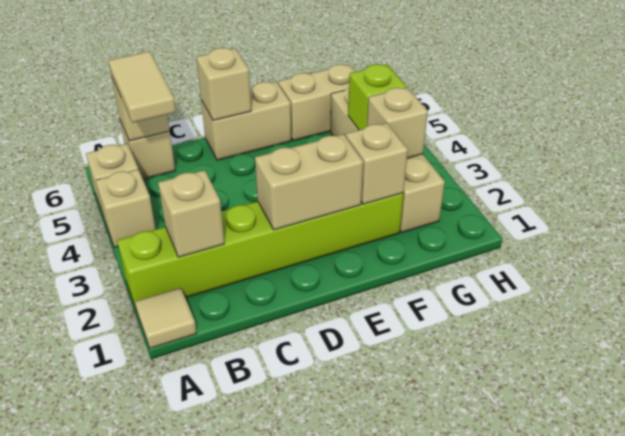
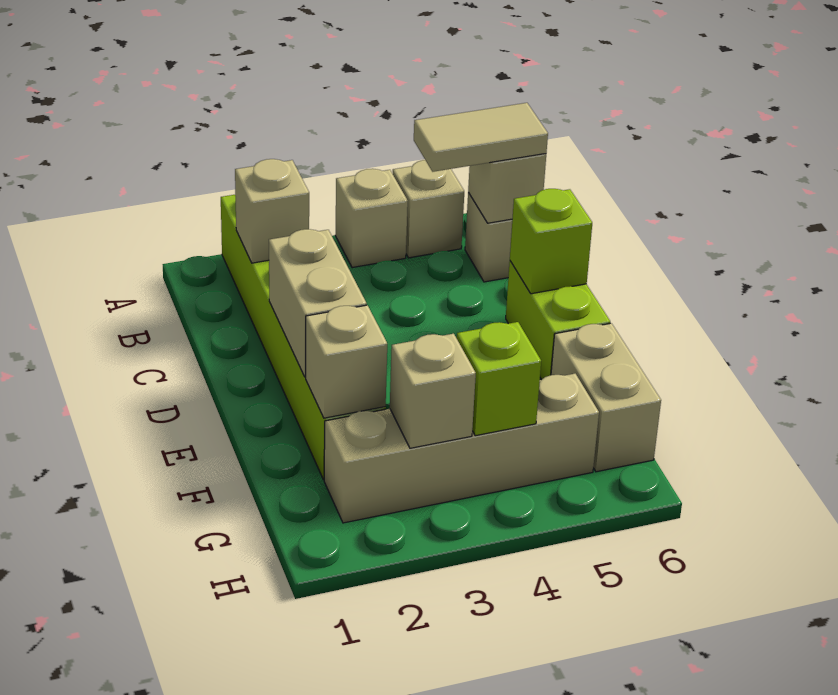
tan 1x1 tile [135,288,197,348] -> none
tan 1x2 brick [201,82,291,160] -> lime 1x2 brick [506,261,610,380]
tan 1x1 brick [197,48,251,121] -> lime 1x1 brick [510,189,592,294]

